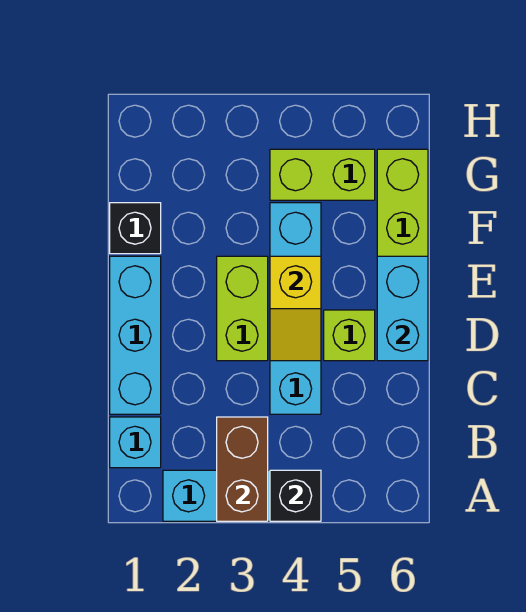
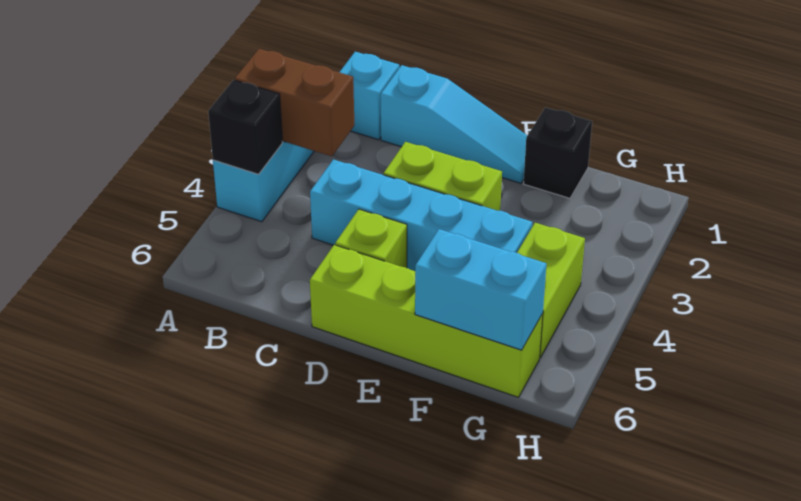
cyan 1x3 brick [110,256,161,414] -> cyan 1x3 slope [381,65,527,183]
yellow 1x2 slope [270,256,321,361] -> none
cyan 1x2 brick [377,256,428,361] -> cyan 1x2 brick moved to [415,229,546,350]

